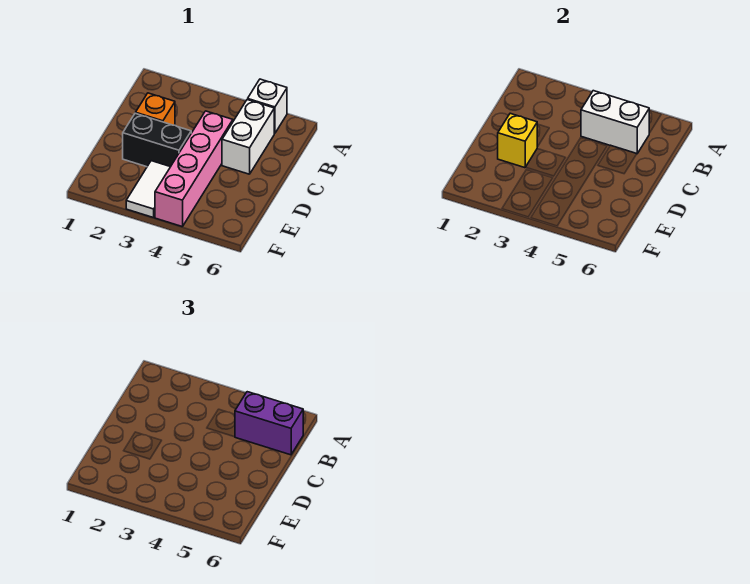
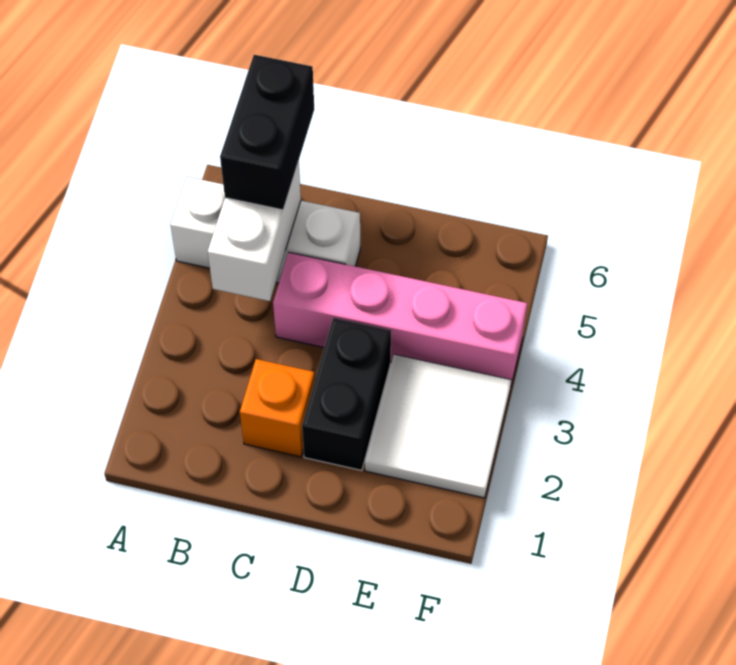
purple 1x2 brick [235,392,303,455] -> black 1x2 brick [220,55,314,210]
yellow 1x1 brick [498,113,537,168] -> none
white 1x2 tile [126,161,170,218] -> white 2x2 tile [365,355,511,498]

